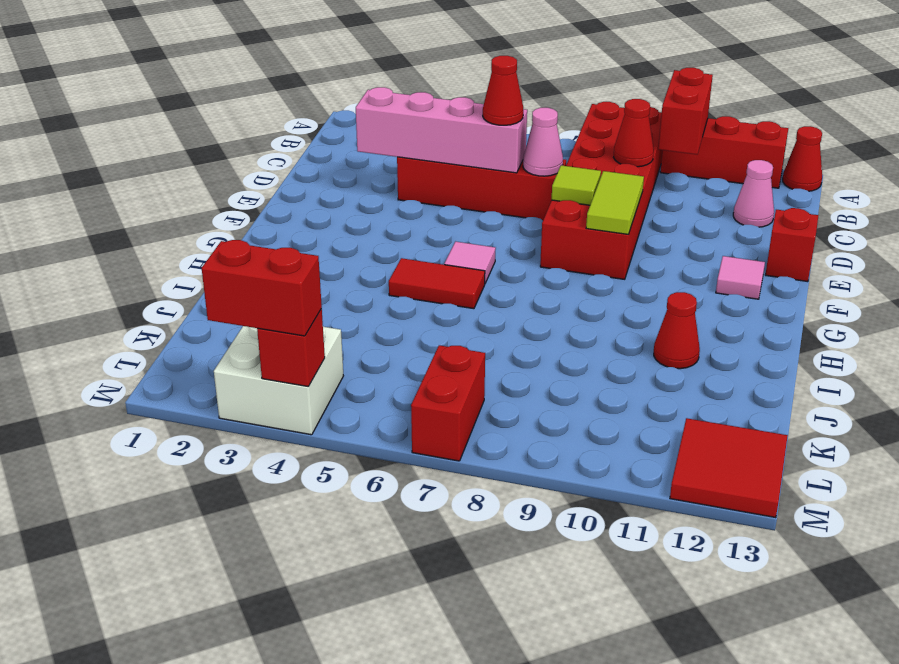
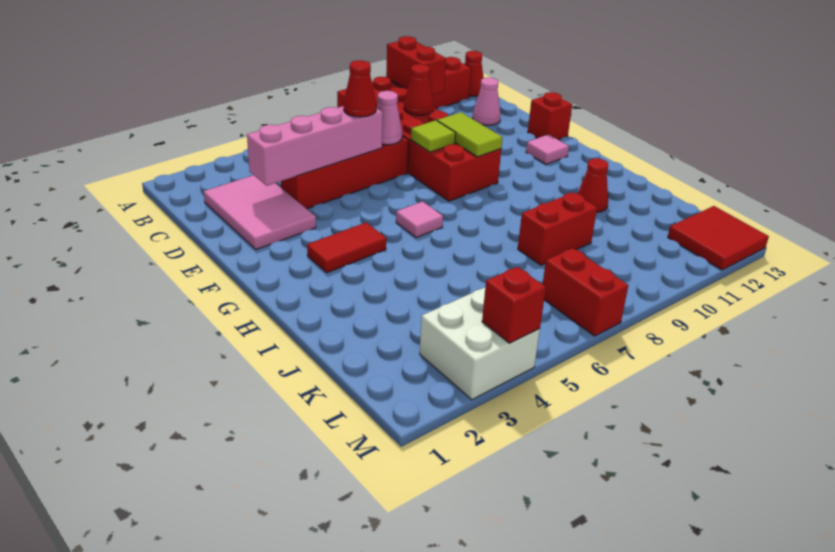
none -> pink 2x3 tile [204,175,316,250]
red 1x2 tile [389,258,485,309] -> red 1x2 tile moved to [307,222,386,273]
red 1x2 brick [202,240,322,336] -> red 1x2 brick moved to [518,193,597,265]

